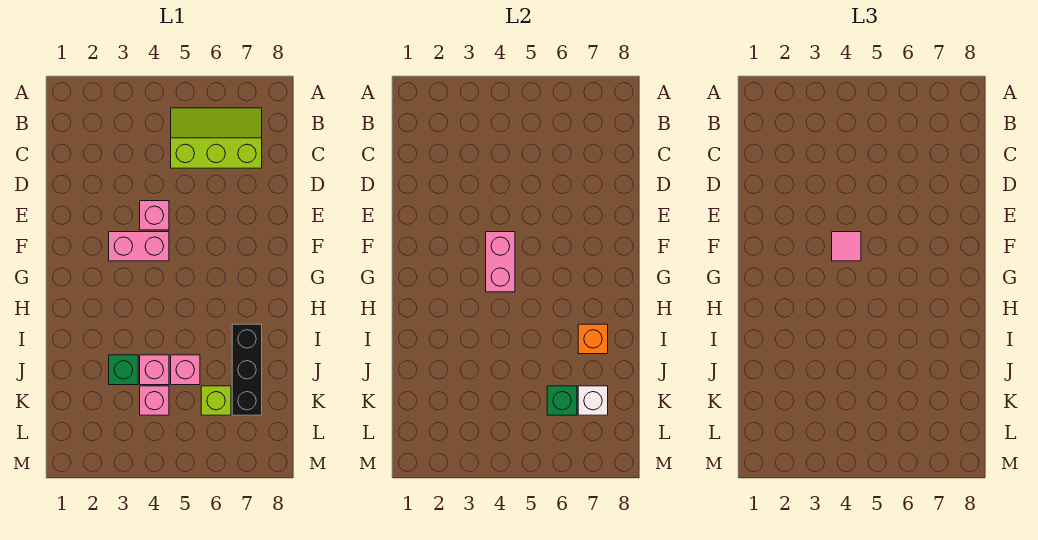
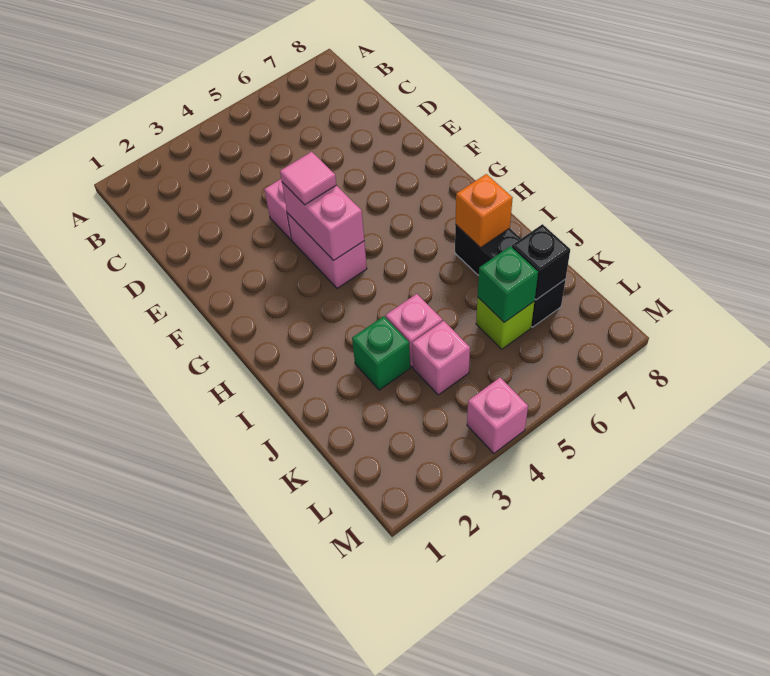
lime 2x3 slope [171,108,262,168] -> none
pink 1x2 brick [109,232,169,261] -> pink 1x2 brick turned to [287,213,367,288]
pink 1x1 brick [171,355,200,385] -> pink 1x1 brick moved to [467,378,528,453]
white 1x1 brick [578,386,608,415] -> black 1x1 brick [512,224,570,300]

